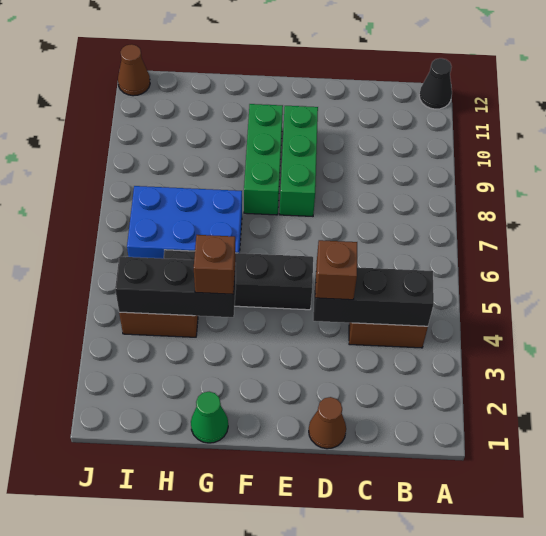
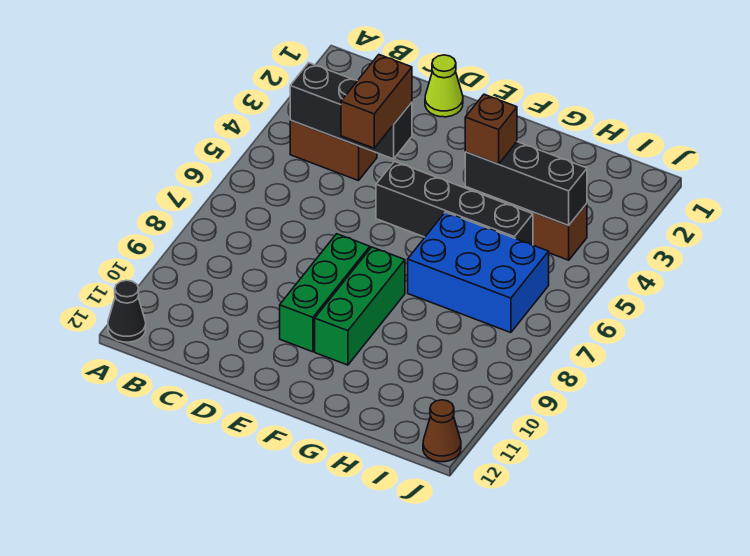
brown 1x1 cone [309,397,346,449] -> lime 1x1 cone [425,55,463,117]
brown 1x1 brick [315,240,357,300] -> brown 1x2 brick [341,55,412,148]
green 1x1 cone [191,392,228,443] -> none

